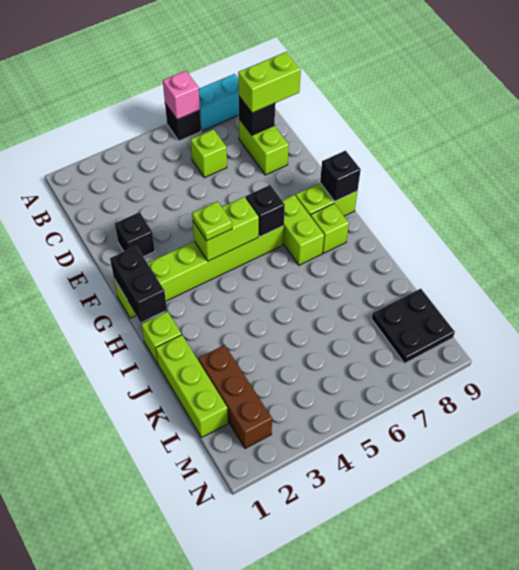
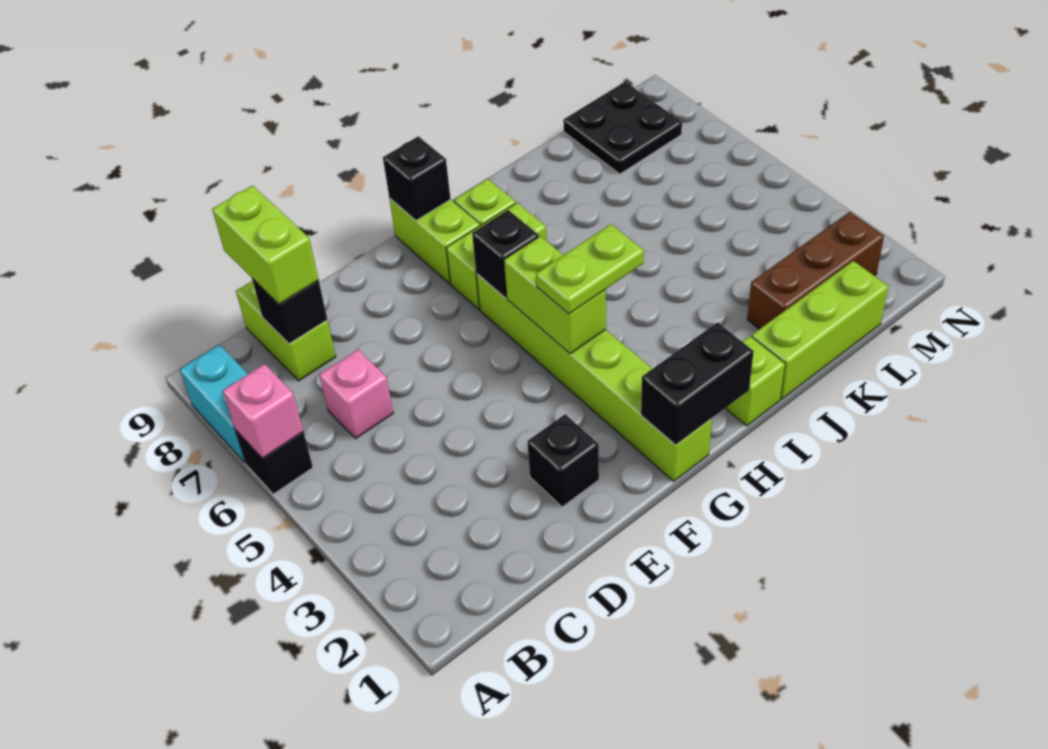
lime 1x1 brick [191,129,227,178] -> pink 1x1 brick [319,350,393,438]
lime 1x2 brick [239,119,289,175] -> lime 1x2 brick turned to [236,281,336,381]
lime 1x1 plate [192,201,232,241] -> lime 1x2 plate [536,224,644,314]

